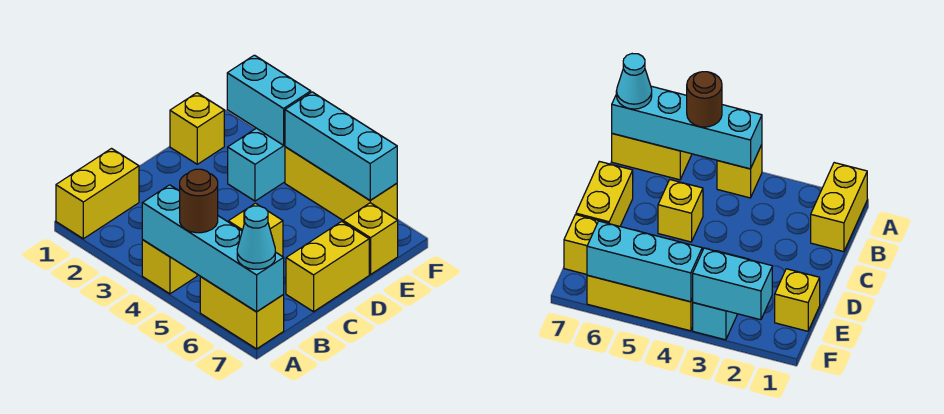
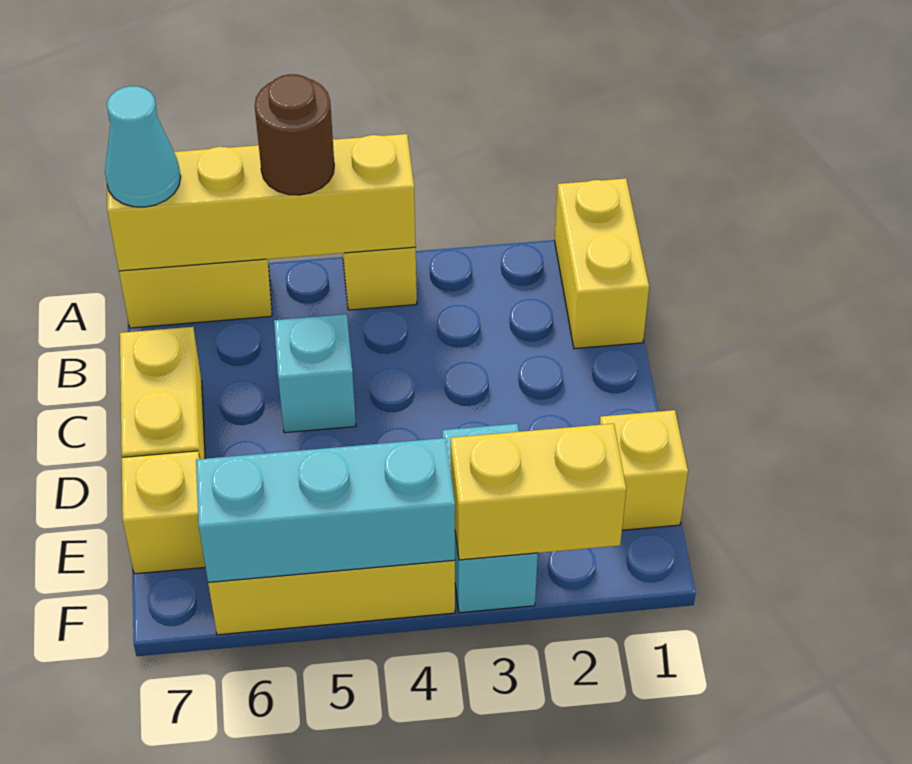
cyan 1x4 brick [142,185,284,312] -> yellow 1x4 brick [107,134,416,271]
yellow 1x1 brick [228,203,283,257] -> cyan 1x1 brick [274,314,356,433]
cyan 1x2 brick [227,55,311,145] -> yellow 1x2 brick [451,424,626,560]

